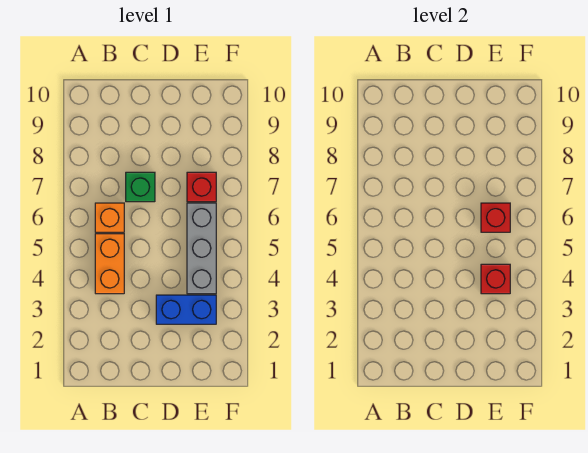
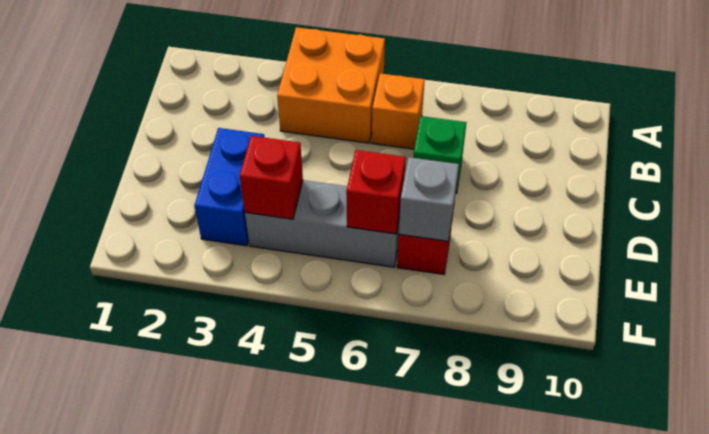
orange 1x2 brick [95,234,124,294] -> orange 2x2 brick [277,27,385,143]
none -> grey 1x1 brick [399,157,459,241]

